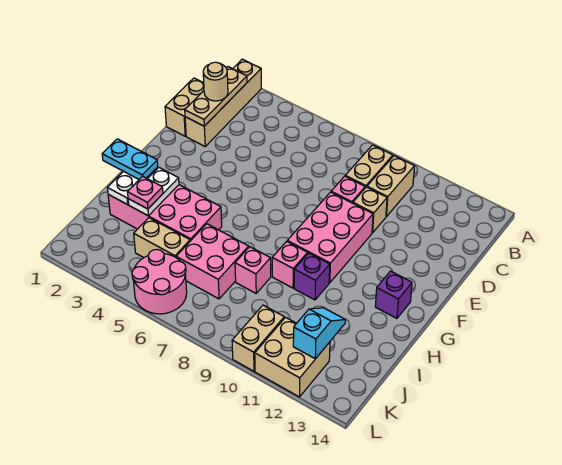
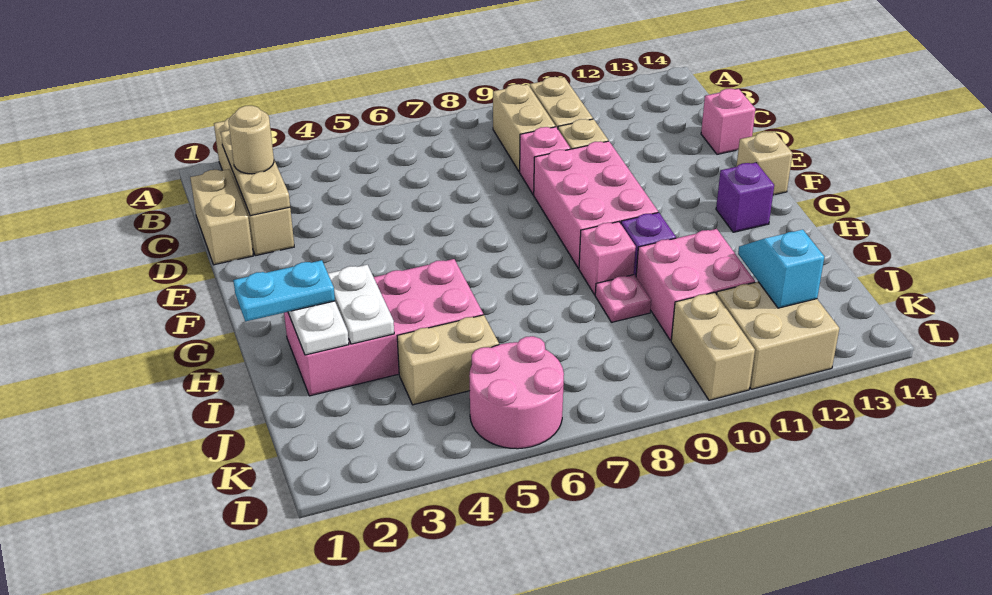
none -> tan 1x1 brick [736,132,793,195]
pink 1x1 plate [128,176,163,209] -> pink 1x1 plate moved to [595,275,651,322]
pink 2x2 brick [176,224,249,299] -> pink 2x2 brick moved to [636,229,755,341]
pink 1x1 brick [235,247,271,293] -> pink 1x1 brick moved to [701,89,755,154]

